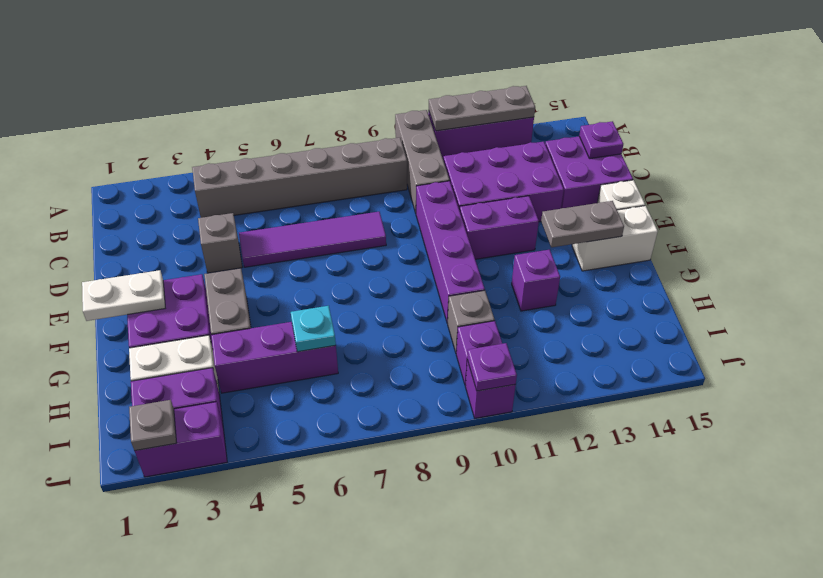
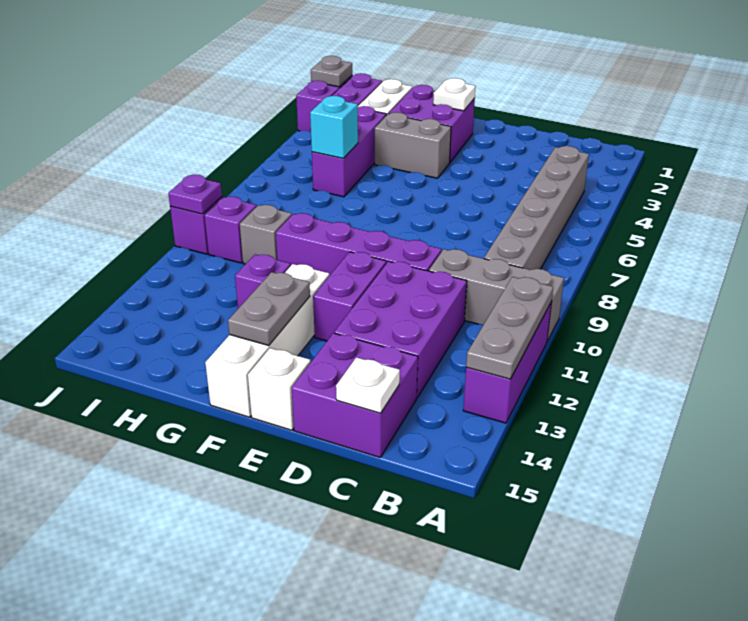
purple 1x1 plate [579,121,623,159] -> white 1x1 plate [336,357,400,413]
grey 1x1 brick [198,213,242,273] -> none
purple 1x4 tile [239,212,386,267] -> none
white 1x2 plate [82,270,165,321] -> white 1x1 plate [433,78,476,111]
white 1x2 brick [572,206,658,271] -> white 1x4 brick [205,264,330,417]
cyan 1x1 plate [291,306,336,352] -> cyan 1x1 brick [310,96,358,158]

